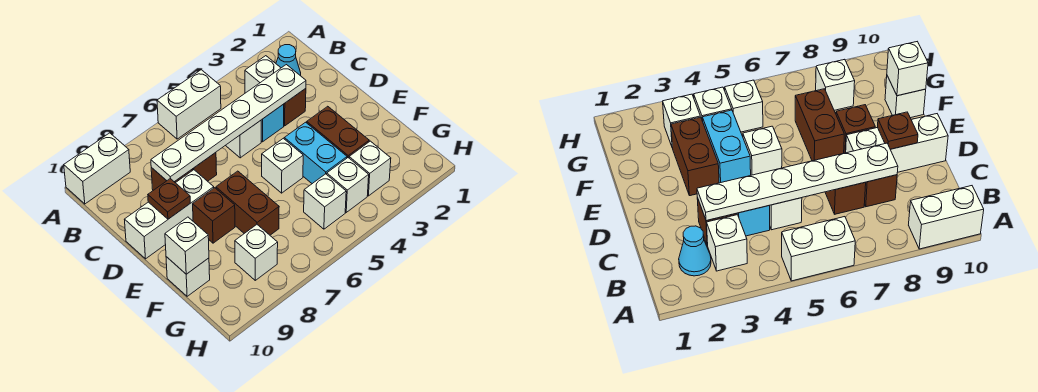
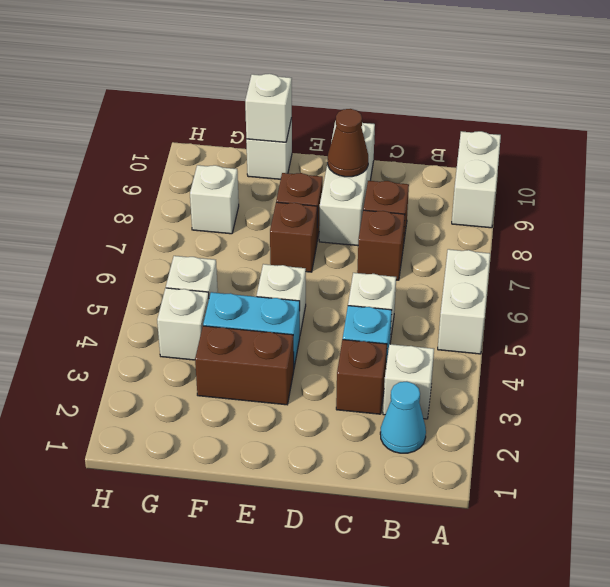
white 1x6 plate [151,65,306,182] -> none
brown 1x1 plate [148,179,190,219] -> brown 1x1 cone [328,109,368,177]
brown 1x2 brick [216,171,279,235] -> brown 1x1 brick [270,202,317,272]
white 1x1 brick [349,141,391,196] -> none

